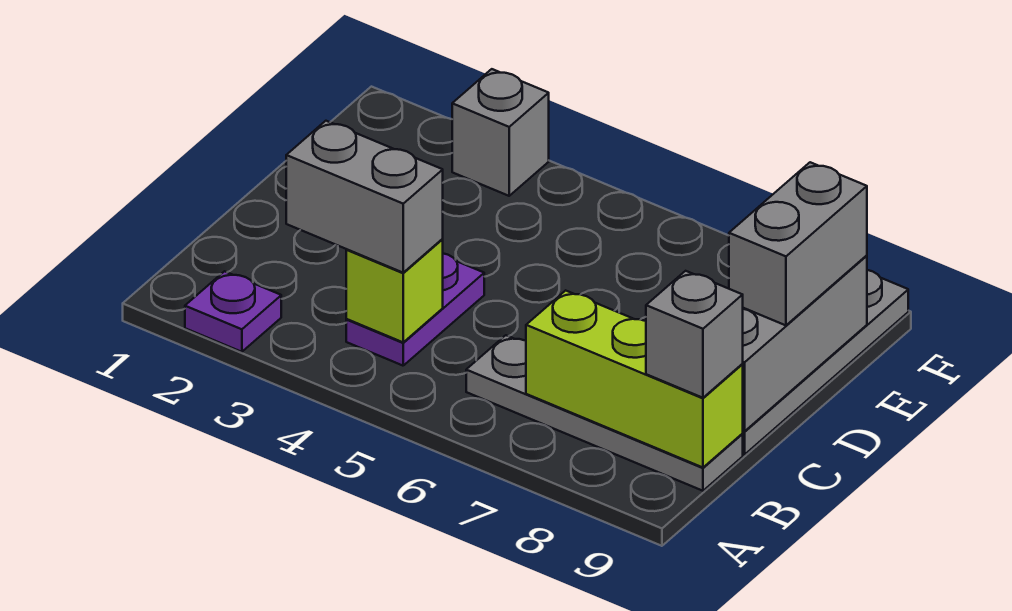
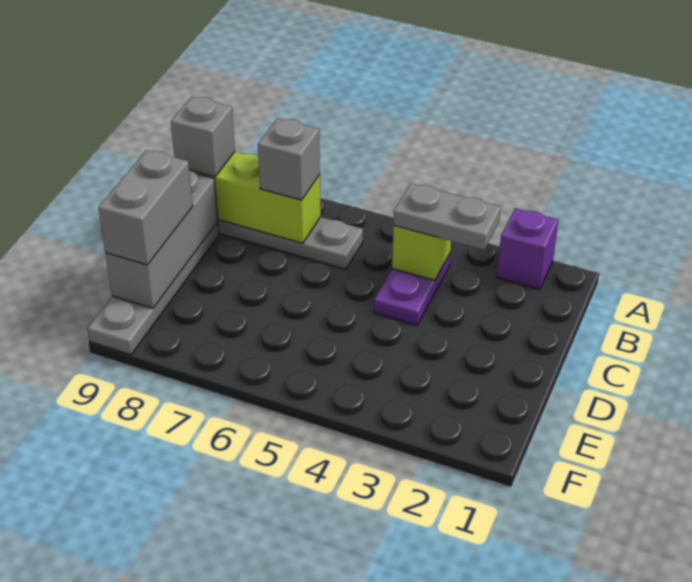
purple 1x1 plate [185,271,281,352] -> purple 1x1 brick [497,208,558,289]
grey 1x2 brick [286,121,443,273] -> grey 1x2 plate [393,183,501,250]
grey 1x1 brick [452,69,549,196] -> grey 1x1 brick moved to [258,118,320,200]

